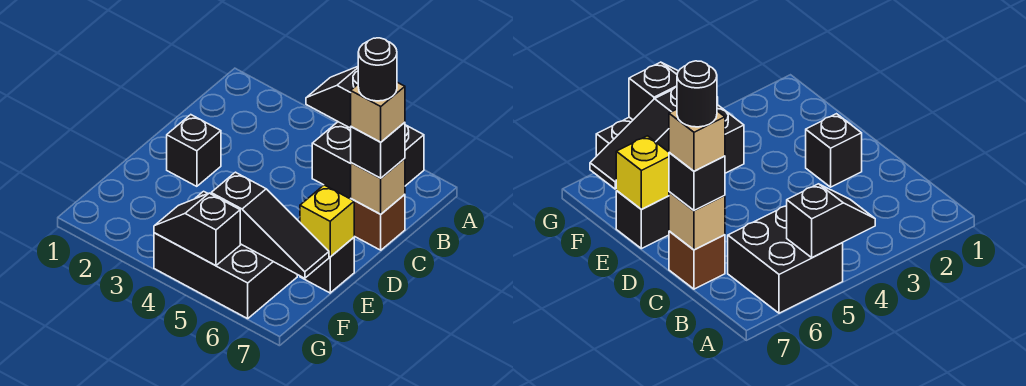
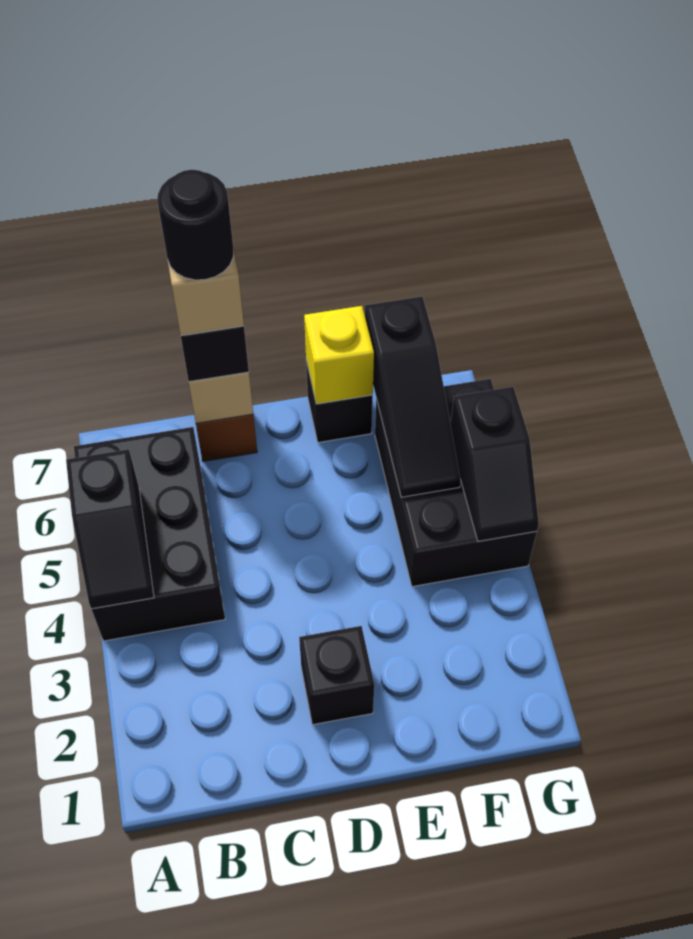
black 2x2 brick [312,122,424,199] -> black 2x3 brick [74,427,225,641]
black 1x3 slope [211,172,329,278] -> black 1x3 slope turned to [365,296,461,497]

